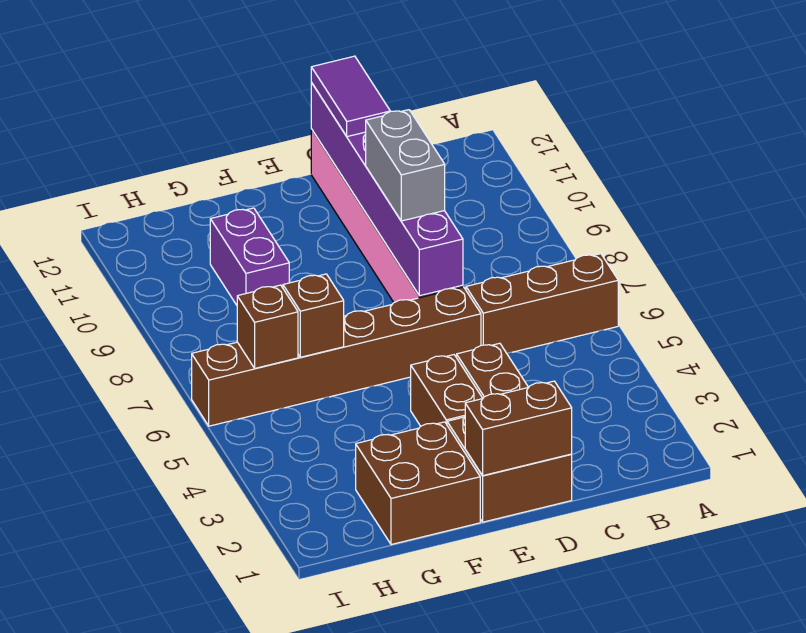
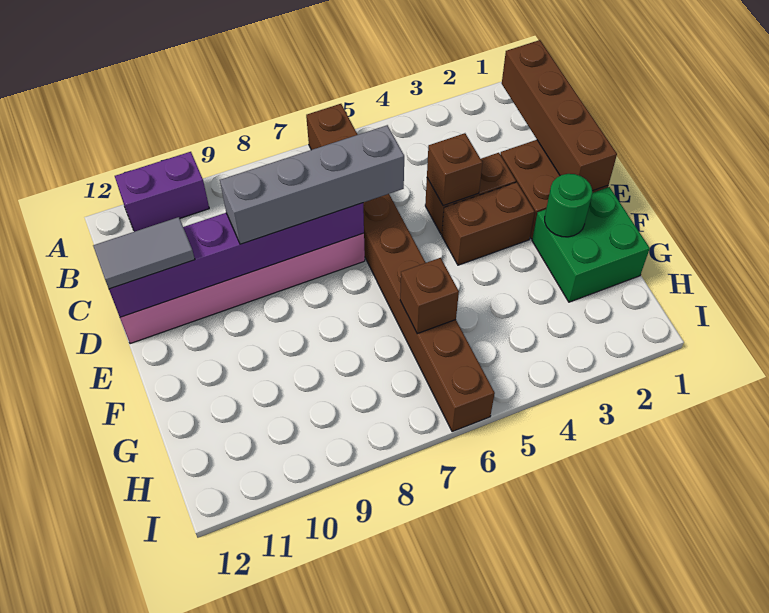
brown 1x2 brick [465,381,572,476] -> brown 1x4 brick [502,40,617,191]
grey 1x2 brick [366,110,445,221] -> grey 1x4 brick [220,125,404,244]
purple 1x2 tile [311,56,390,137] -> grey 1x2 tile [93,217,195,289]
brown 2x2 brick [356,422,480,545] -> green 2x2 brick [532,187,650,302]
none -> green 1x1 round brick [545,174,592,237]
purple 1x2 brick [210,208,289,305] -> purple 1x2 brick moved to [115,152,209,232]
brown 1x1 brick [237,285,298,368] -> brown 1x1 brick moved to [427,133,483,206]

